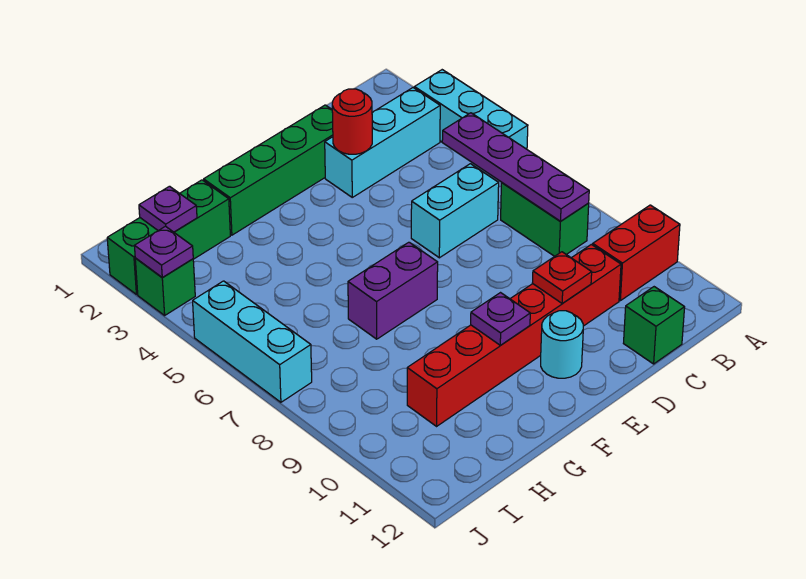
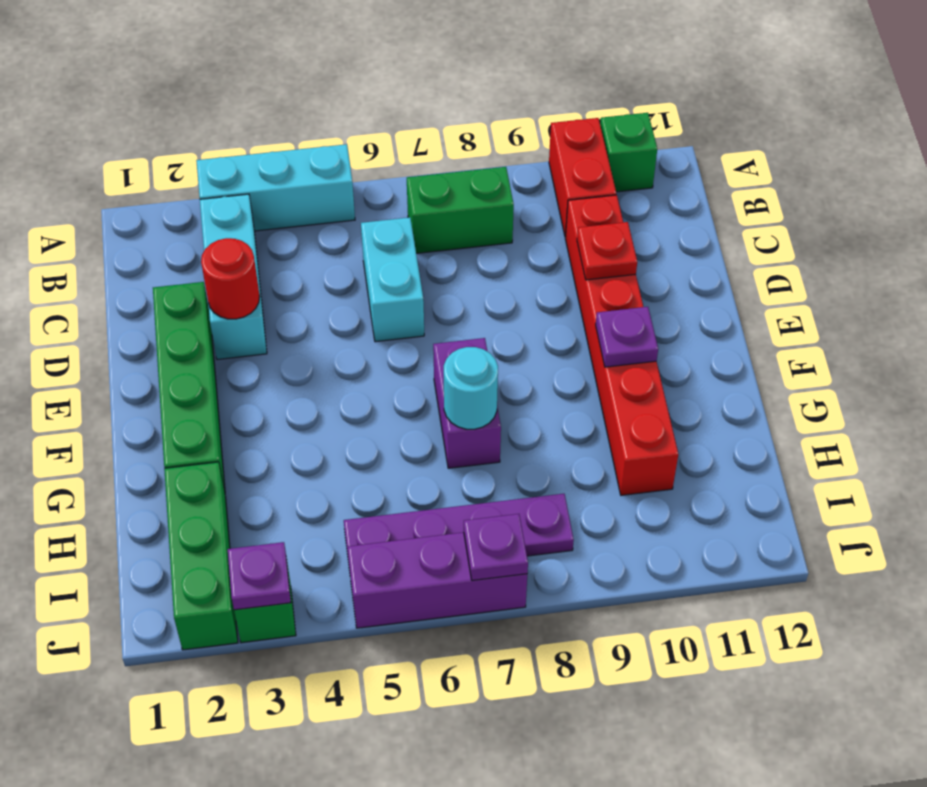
purple 1x4 plate [442,113,589,221] -> purple 1x4 plate moved to [344,494,574,570]
green 1x1 brick [623,287,685,364] -> green 1x1 brick moved to [600,113,657,192]
cyan 1x1 round brick [541,311,583,378] -> cyan 1x1 round brick moved to [444,347,498,429]
purple 1x1 plate [139,186,197,232] -> purple 1x1 plate moved to [464,514,528,581]
cyan 1x3 brick [193,281,312,402] -> purple 1x3 brick [347,532,527,628]

